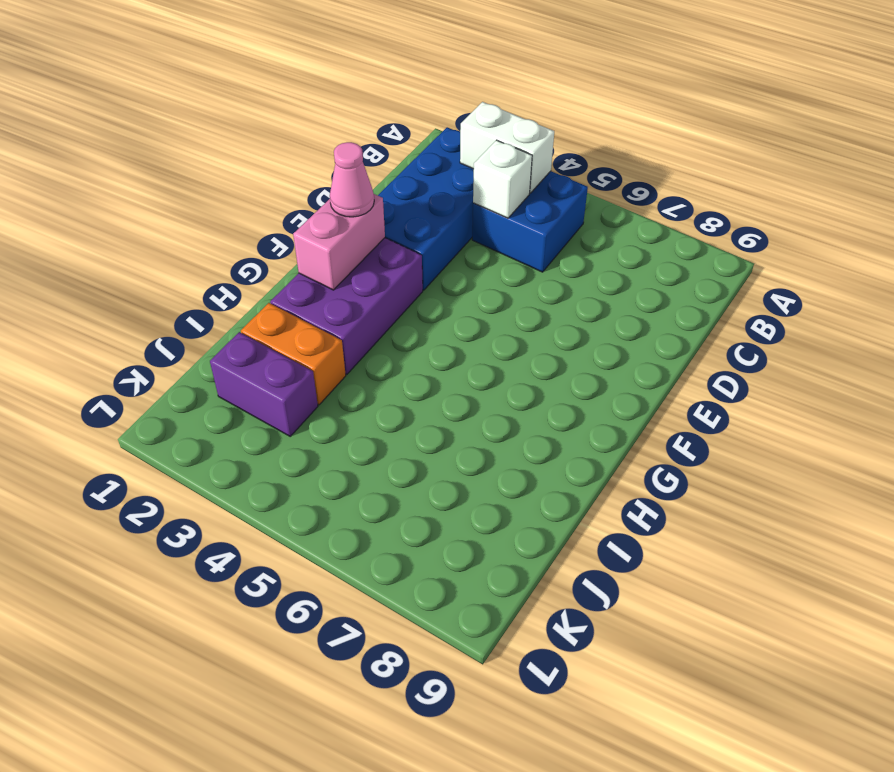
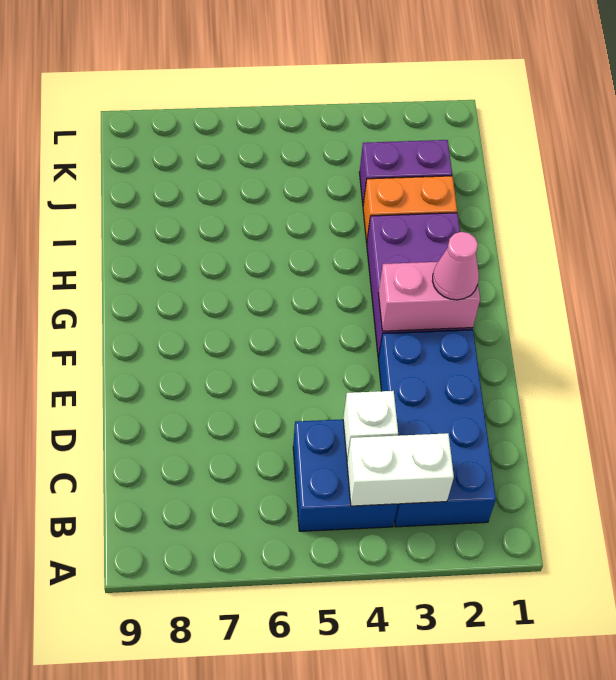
pink 1x2 brick [293,194,385,290] -> pink 1x2 brick turned to [378,262,480,331]

